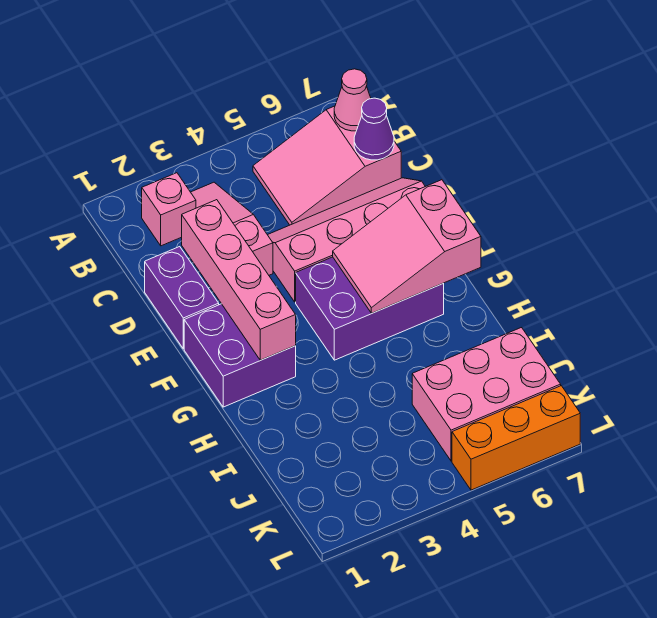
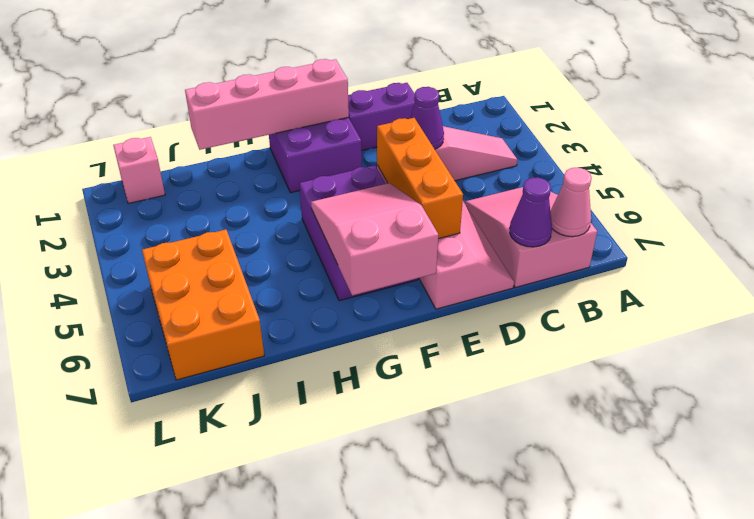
pink 1x1 brick [142,173,196,246] -> pink 1x1 brick moved to [113,137,165,204]
pink 1x4 brick [182,200,296,360] -> pink 1x4 brick moved to [185,59,349,150]
none -> purple 1x1 cone [410,87,444,149]
pink 2x3 brick [412,328,561,461] -> orange 2x3 brick [142,230,264,380]
orange 1x3 brick [452,386,580,490] -> orange 1x3 brick moved to [377,118,463,239]

